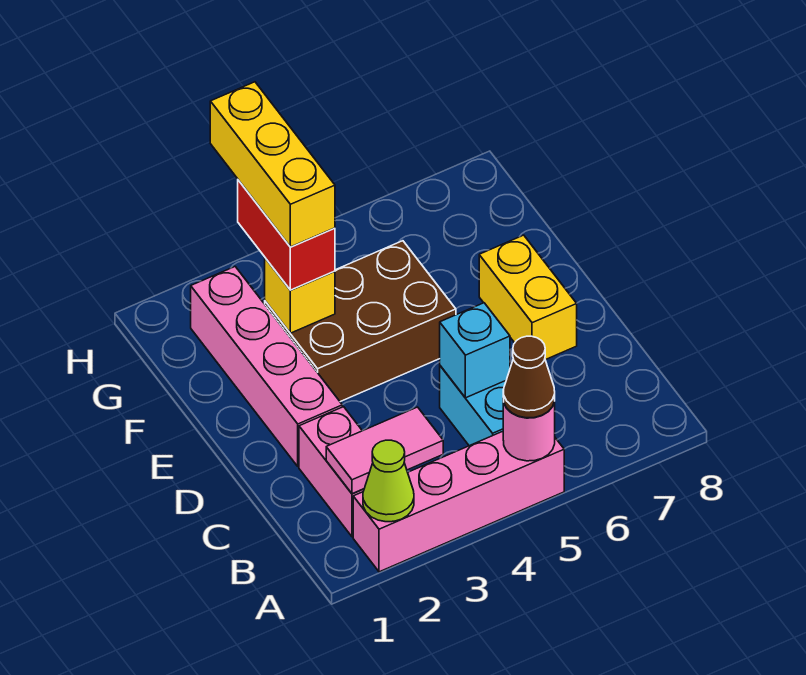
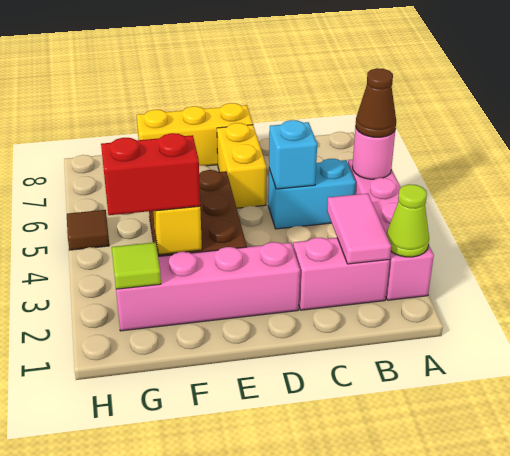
yellow 1x2 brick [479,235,577,360] -> yellow 1x2 brick turned to [217,123,267,208]
yellow 1x3 brick [210,82,335,247] -> yellow 1x3 brick moved to [137,103,253,166]
none -> lime 1x1 tile [112,242,161,289]
none -> brown 1x1 tile [67,210,109,250]

